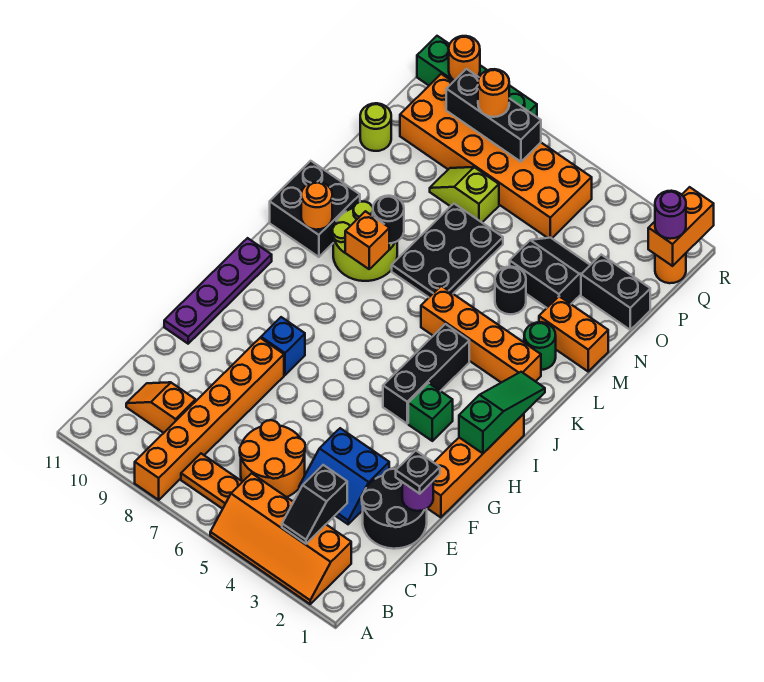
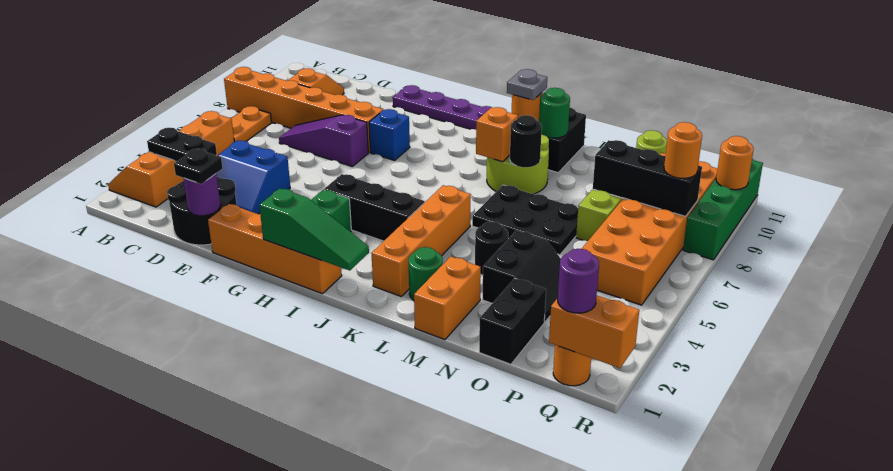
black 1x2 slope [282,465,347,544] -> black 1x2 plate [147,128,217,161]
orange 2x2 round brick [240,420,305,497] -> none
blue 2x2 slope [299,428,389,524] -> blue 2x2 slope turned to [216,141,290,214]
none -> purple 1x3 slope [279,115,368,166]
none -> grey 1x1 plate [507,69,547,100]
none -> green 1x1 round brick [539,88,570,138]
black 1x3 brick [446,69,541,162] -> black 1x3 brick turned to [593,140,702,216]

